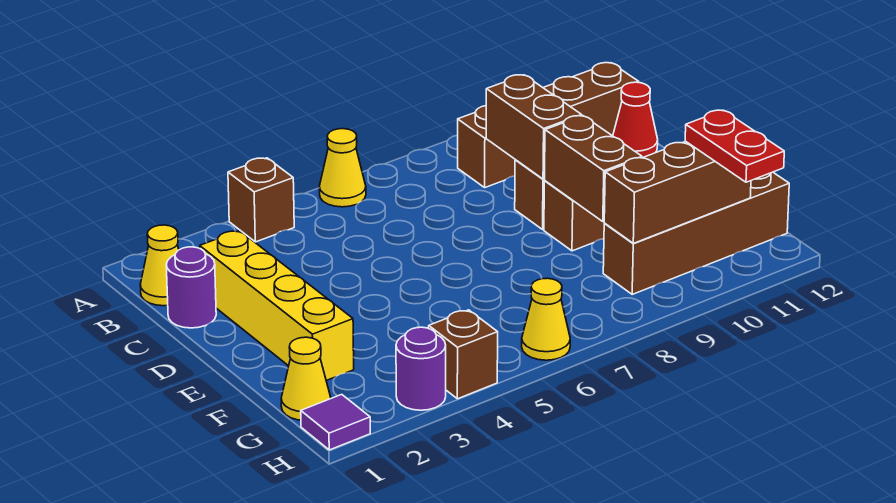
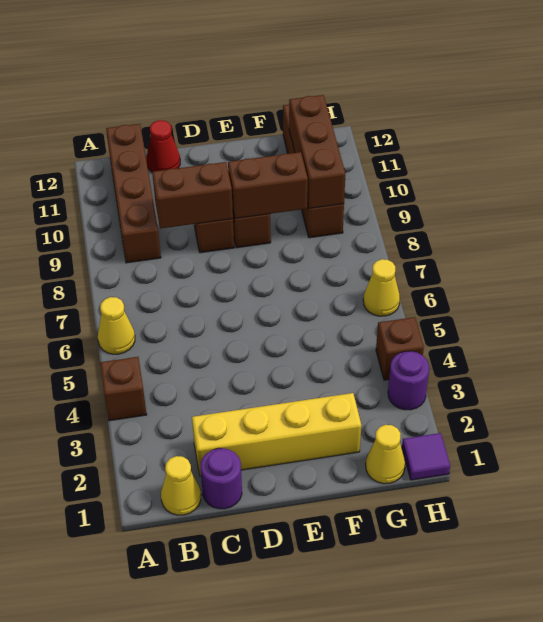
red 1x2 plate [685,110,784,182] -> none

